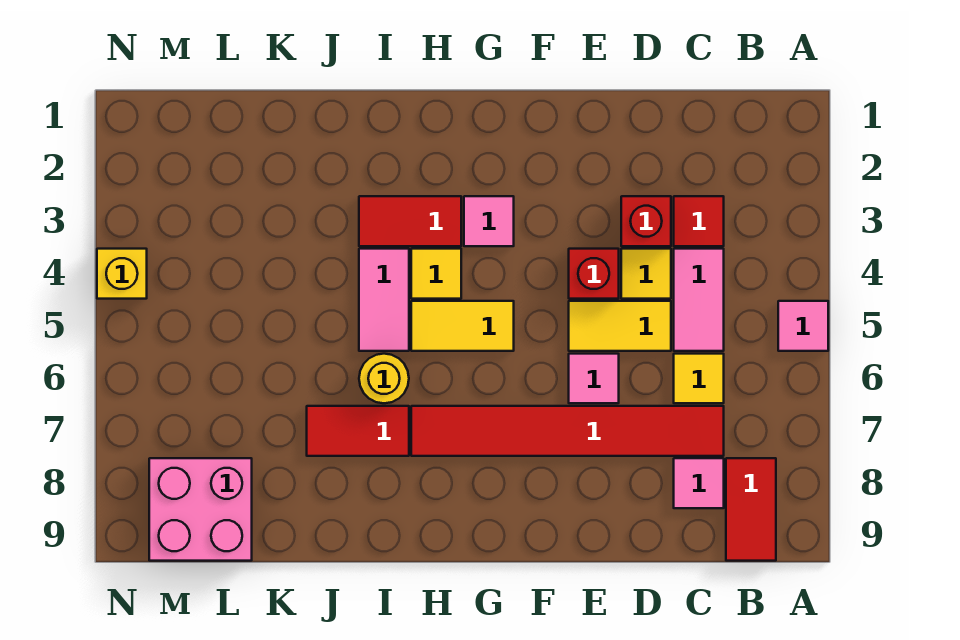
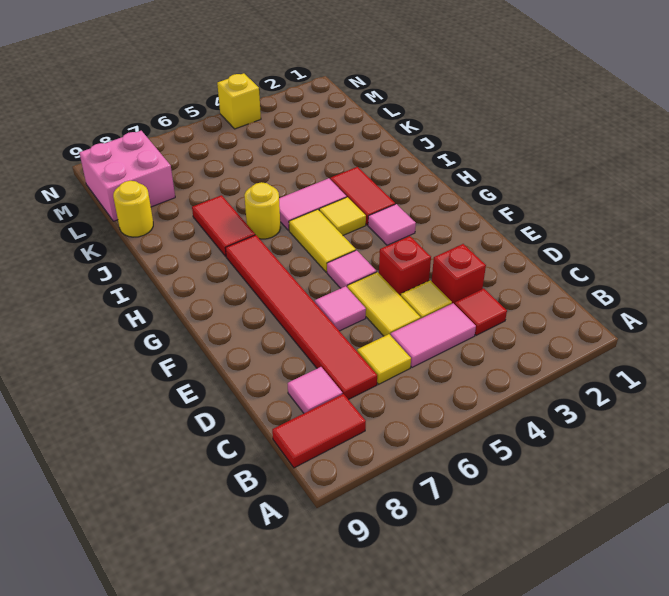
pink 1x1 tile [778,301,828,351] -> pink 1x1 tile moved to [327,250,376,288]
none -> yellow 1x1 round brick [113,181,153,237]

